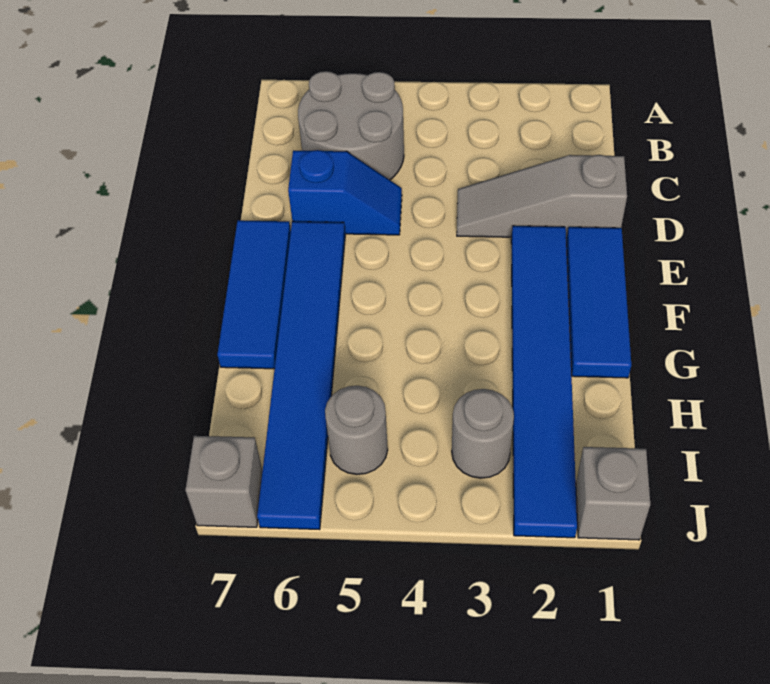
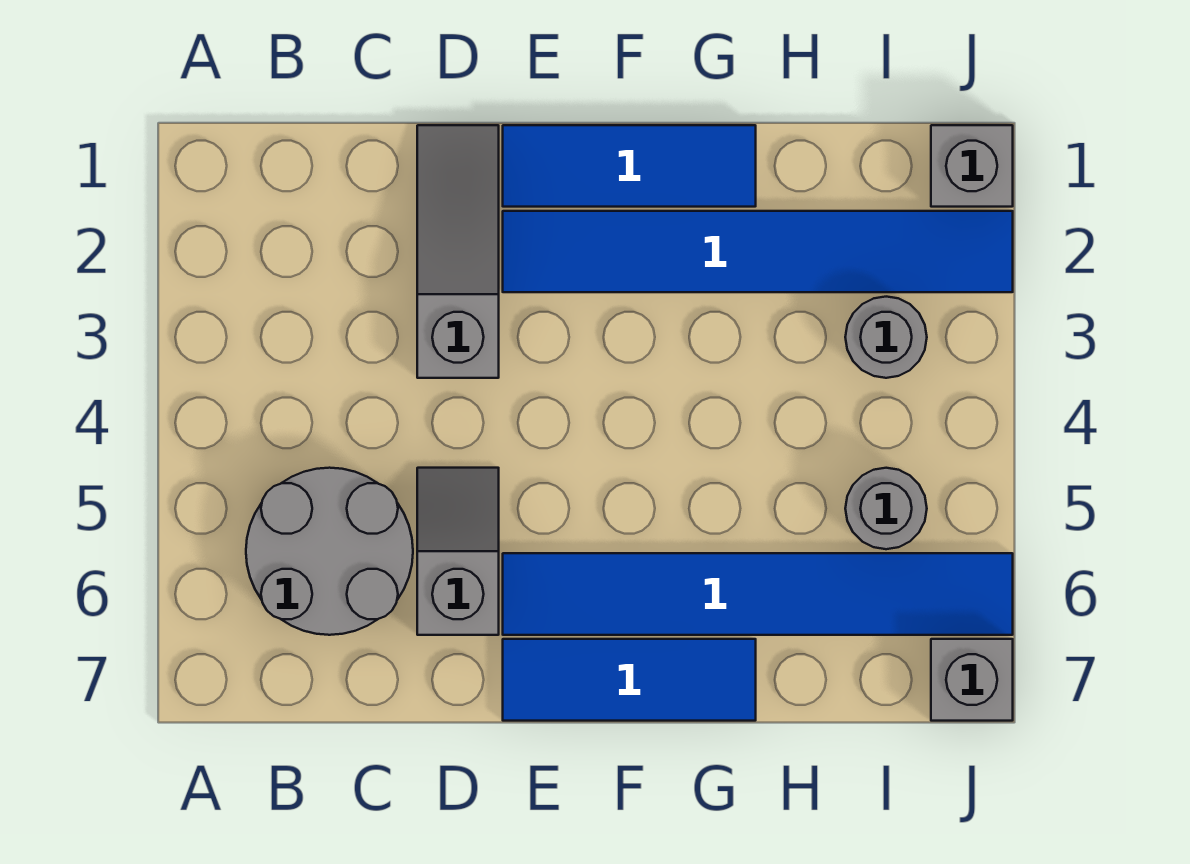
grey 1x3 slope [457,155,627,238] -> grey 1x3 slope turned to [417,125,499,378]
blue 1x2 slope [288,150,402,235] -> grey 1x2 slope [417,468,499,635]

